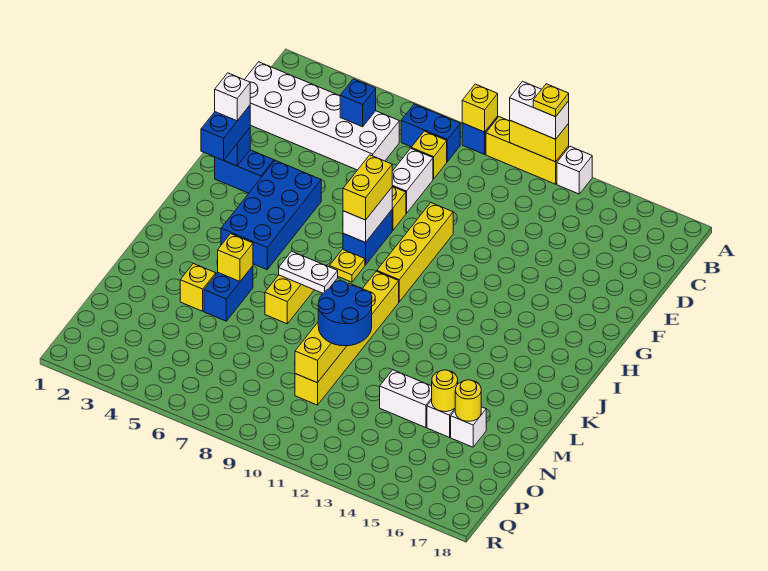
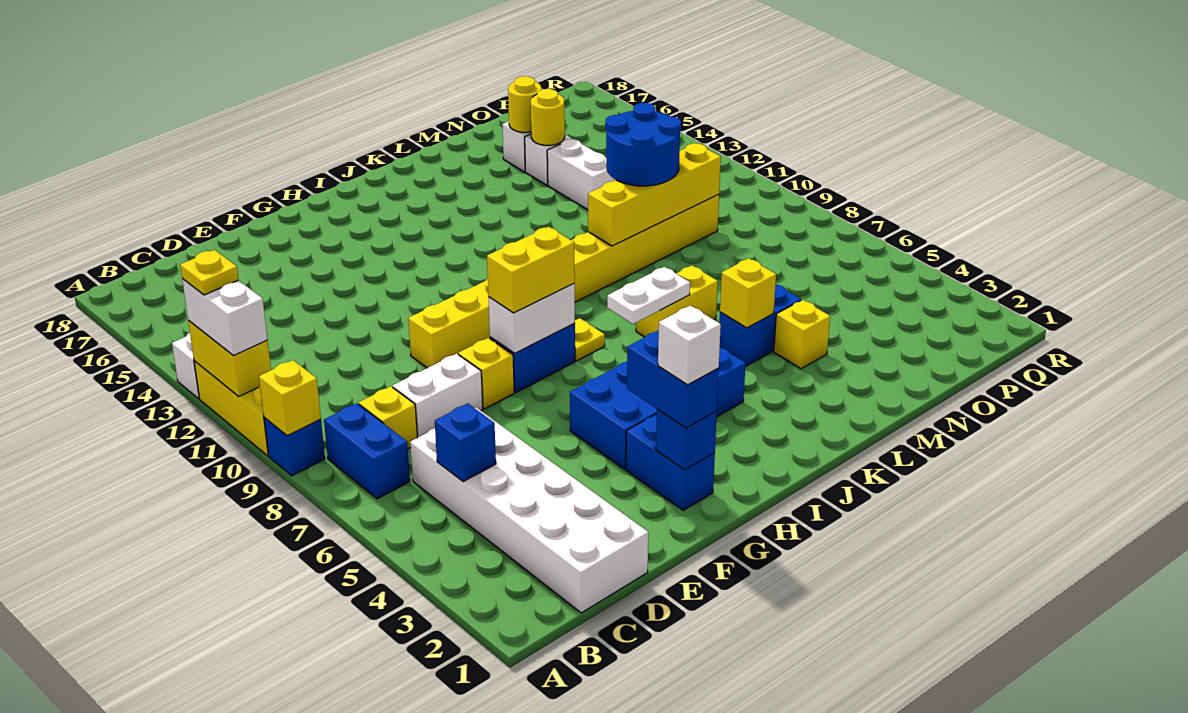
blue 1x2 brick [201,106,250,160] -> blue 1x2 brick turned to [627,330,719,428]
white 1x2 plate [279,251,338,293] -> white 1x2 plate turned to [607,267,690,324]

